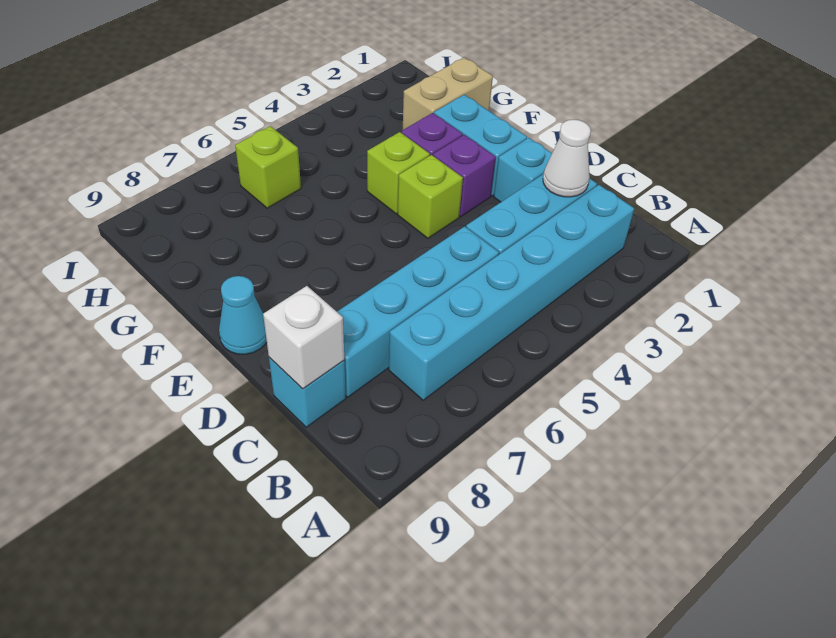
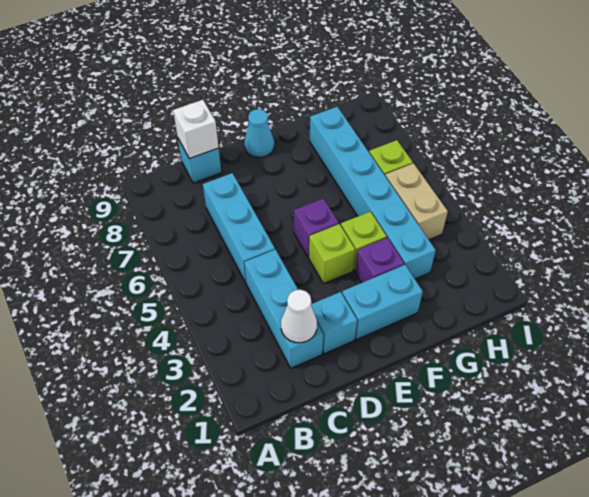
cyan 1x6 brick [389,185,634,400] -> cyan 1x6 brick moved to [310,107,436,279]
cyan 1x4 brick [337,226,499,397] -> cyan 1x3 brick [203,173,275,283]
purple 1x1 brick [433,135,496,217] -> purple 1x1 brick moved to [294,198,339,257]
tan 1x2 brick [403,58,493,130] -> tan 1x2 brick moved to [385,163,448,240]

